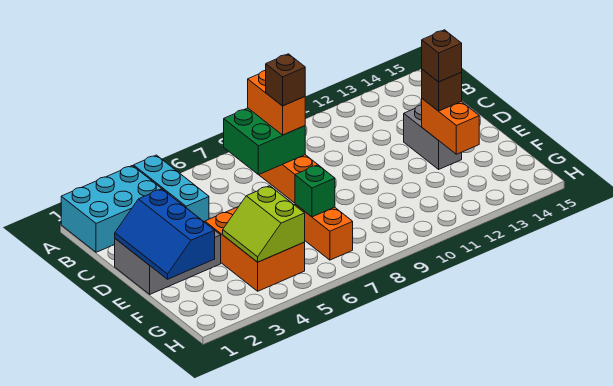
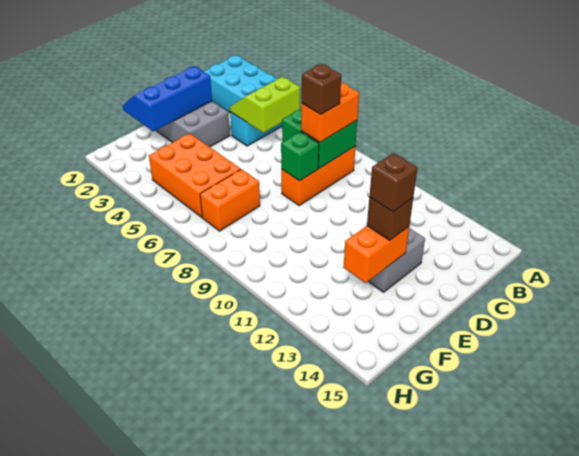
orange 2x3 brick [205,207,305,291] -> orange 2x3 brick turned to [149,134,241,217]
lime 2x2 slope [223,186,305,262] -> lime 2x2 slope moved to [230,77,300,133]
green 1x1 brick [295,165,335,217] -> green 1x1 brick moved to [281,132,319,181]

